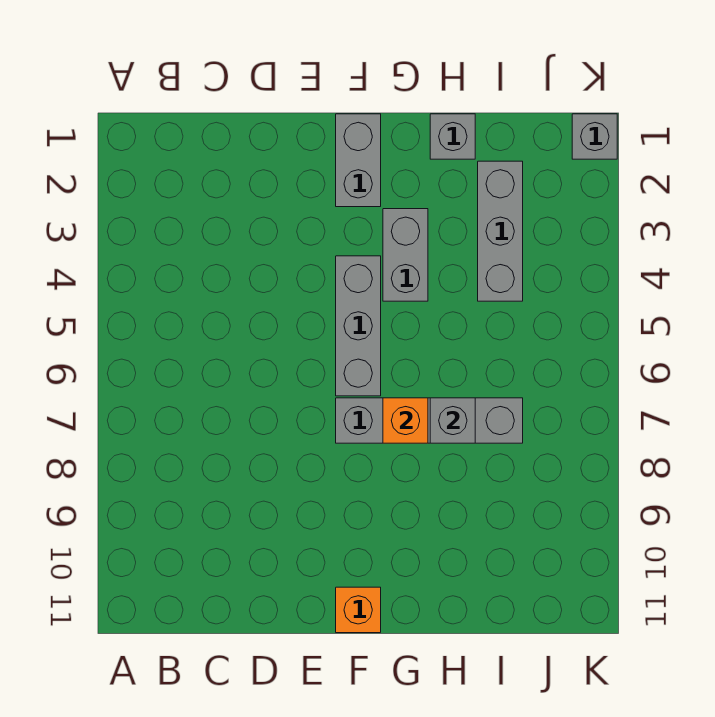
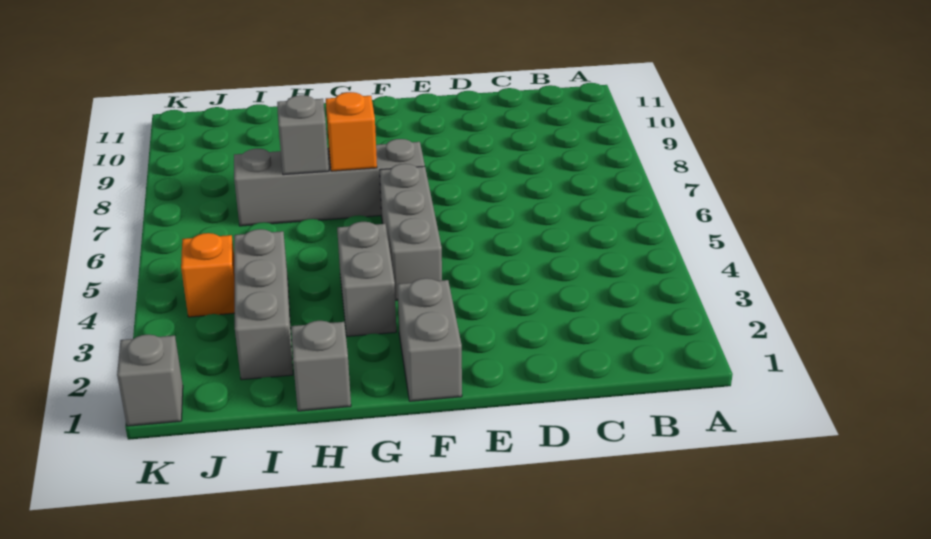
orange 1x1 brick [336,587,381,633] -> orange 1x1 brick moved to [181,233,235,317]

